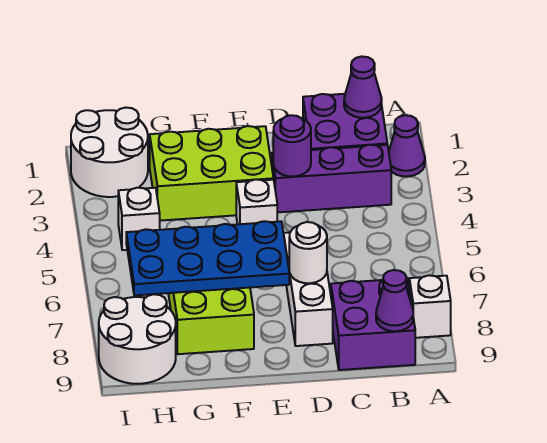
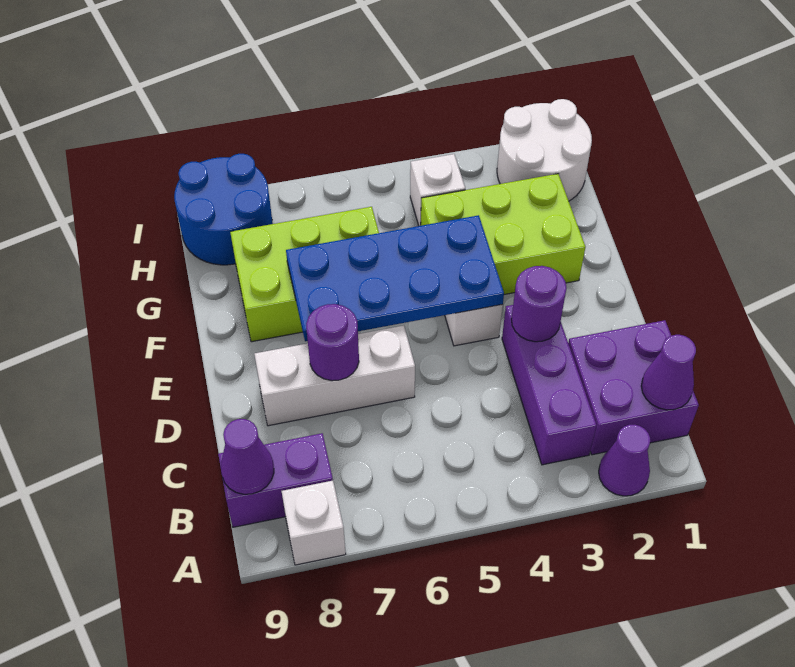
purple 2x2 brick [331,279,415,370] -> purple 1x2 brick [218,433,333,527]
white 1x1 round brick [289,222,327,283] -> purple 1x1 round brick [306,304,359,381]
lime 2x3 brick [150,126,274,221] -> lime 2x3 brick turned to [421,174,585,294]
blue 2x4 plate [126,221,289,295] -> blue 2x4 plate turned to [286,215,504,341]
white 2x2 round brick [99,294,176,384] -> blue 2x2 round brick [174,154,273,265]

